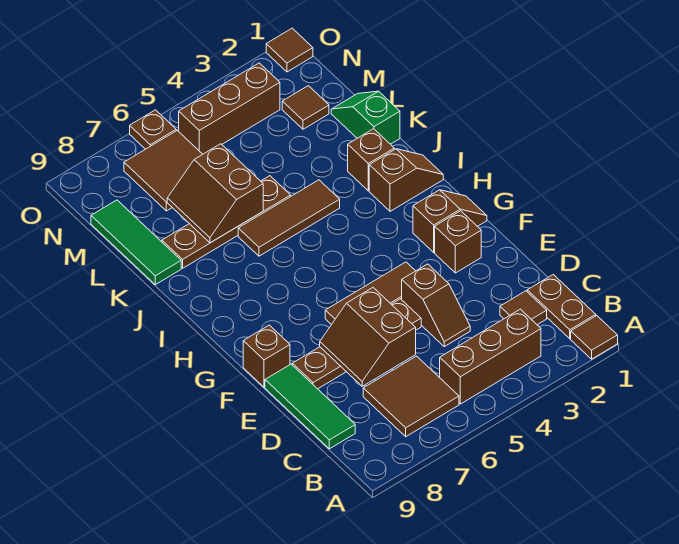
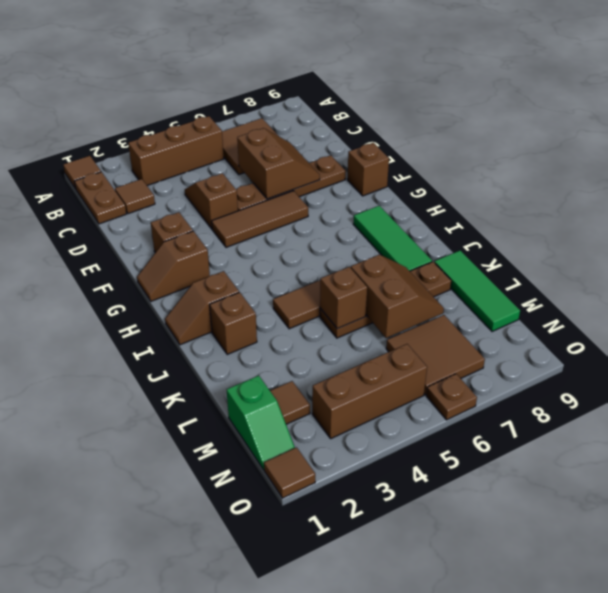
green 1x3 tile [265,364,355,449] -> green 1x3 tile moved to [353,206,432,271]
green 1x2 slope [331,91,400,144] -> green 1x2 slope moved to [227,375,295,470]
none -> brown 1x1 brick [320,267,367,329]

